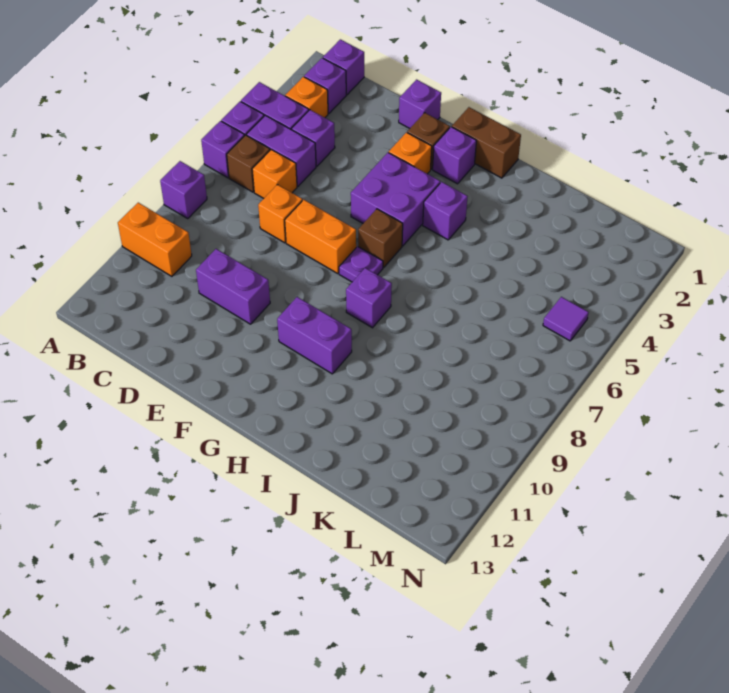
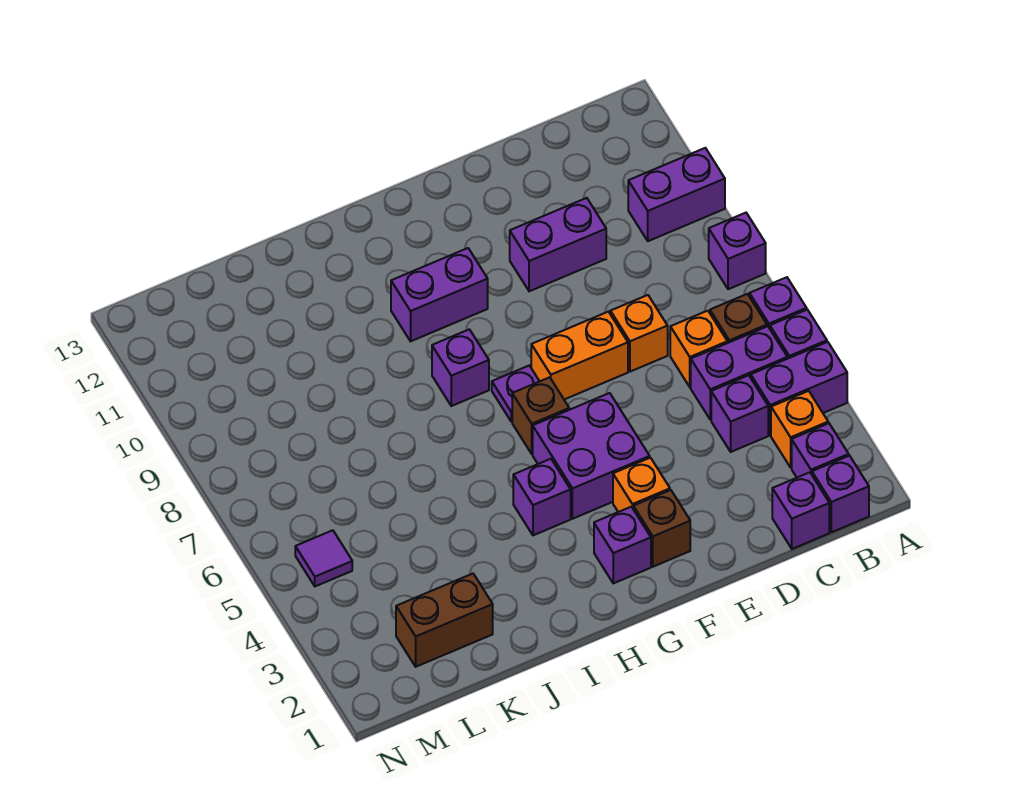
orange 1x2 brick [118,203,192,276] -> purple 1x2 brick [628,148,725,241]
purple 1x1 brick [399,80,441,128] -> purple 1x1 brick moved to [772,472,829,549]
brown 1x2 brick [452,107,521,178] -> brown 1x2 brick moved to [396,574,493,667]

